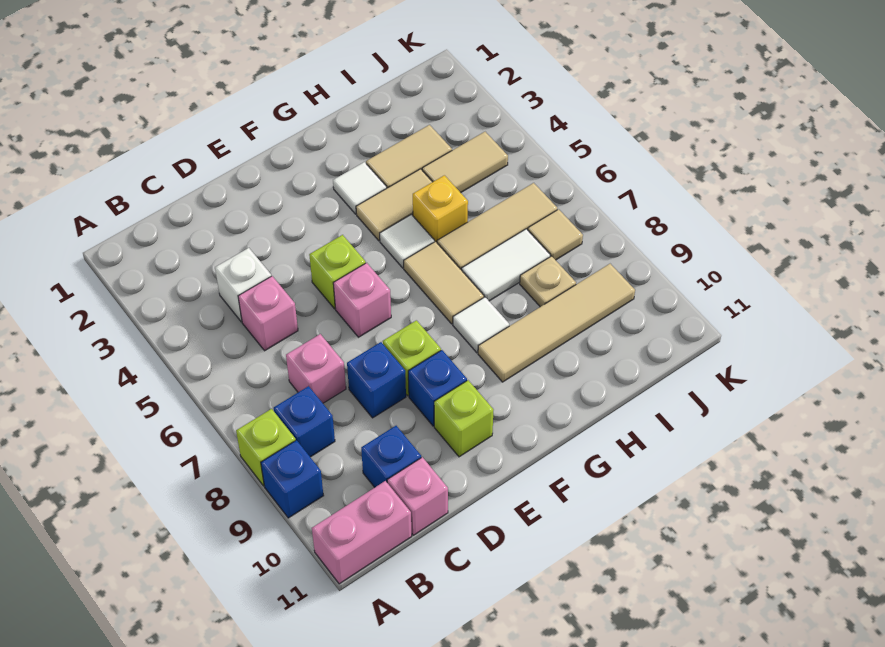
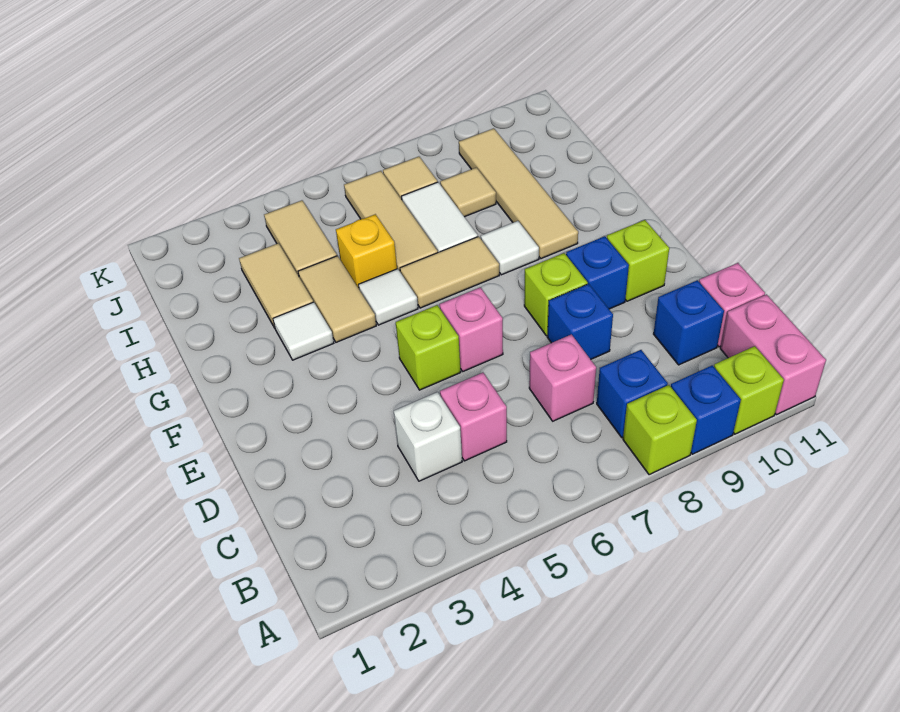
none -> lime 1x1 brick [714,346,784,434]
tan 1x1 plate [520,256,576,307] -> tan 1x1 tile [440,167,496,217]

